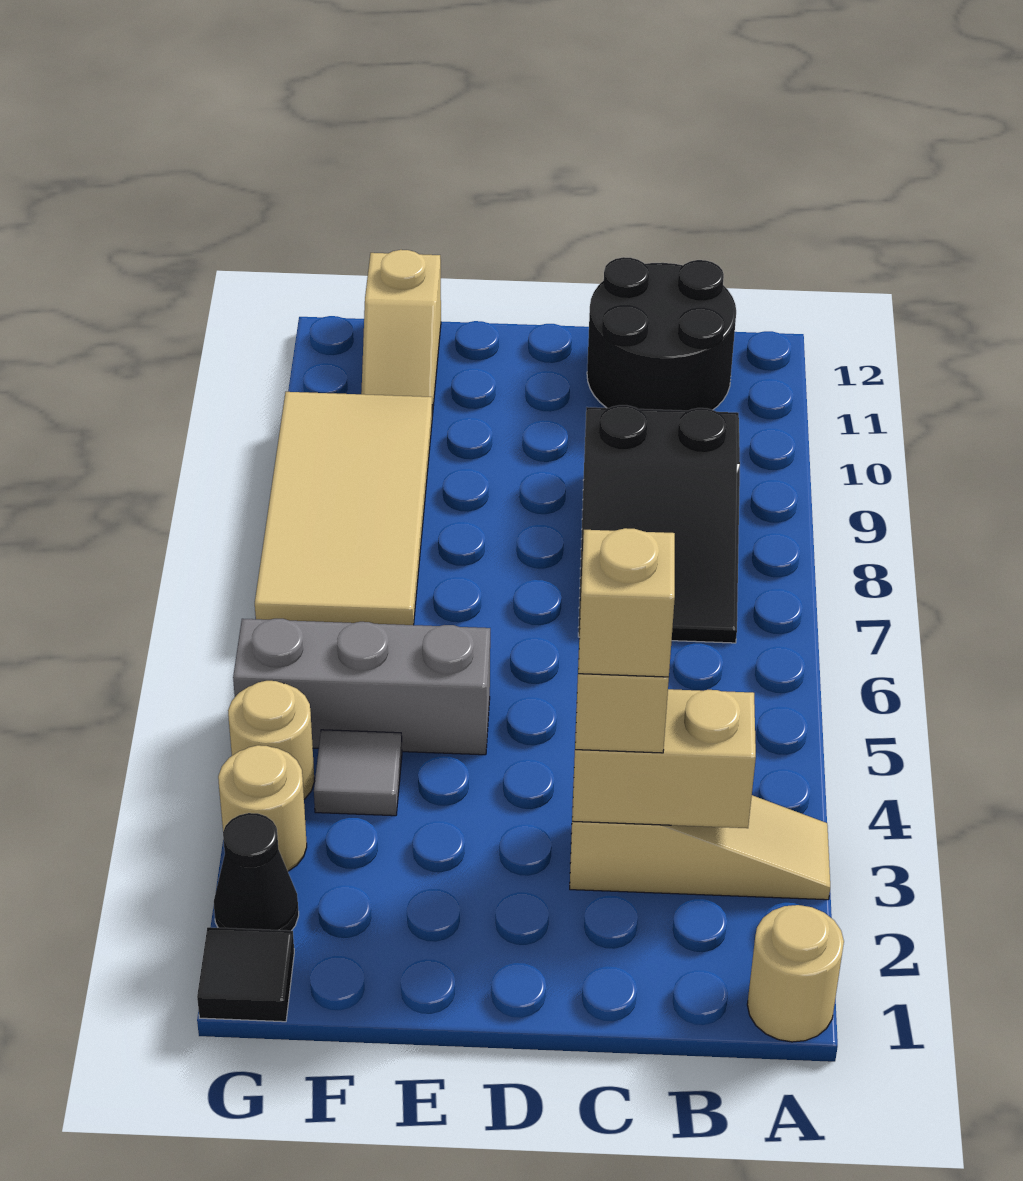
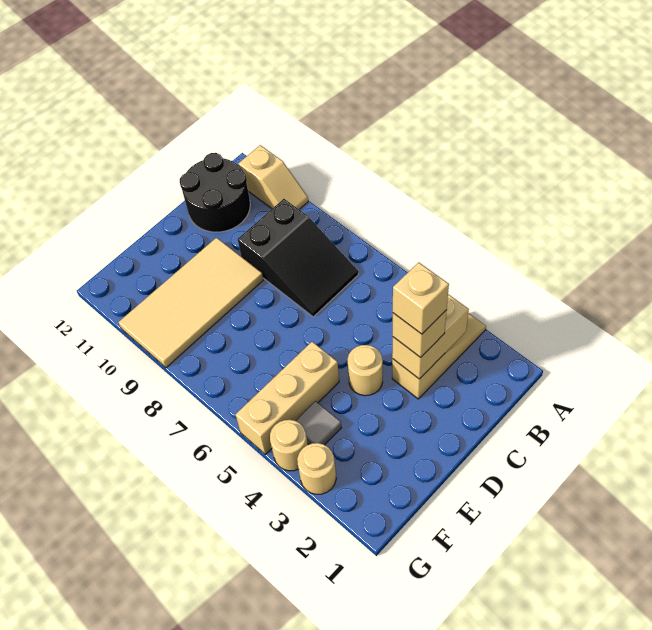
tan 1x1 round brick [747,905,844,1042] -> tan 1x1 round brick moved to [348,345,383,396]
grey 1x3 brick [233,619,490,755] -> tan 1x3 brick [235,342,339,454]
tan 2x4 tile [255,392,432,625] -> tan 2x4 tile turned to [119,238,263,368]
tan 1x2 slope [361,250,441,416] -> tan 1x2 slope moved to [238,145,308,209]
black 1x1 tile [197,927,294,1022] -> none
black 1x1 cone [214,813,299,931] -> none

